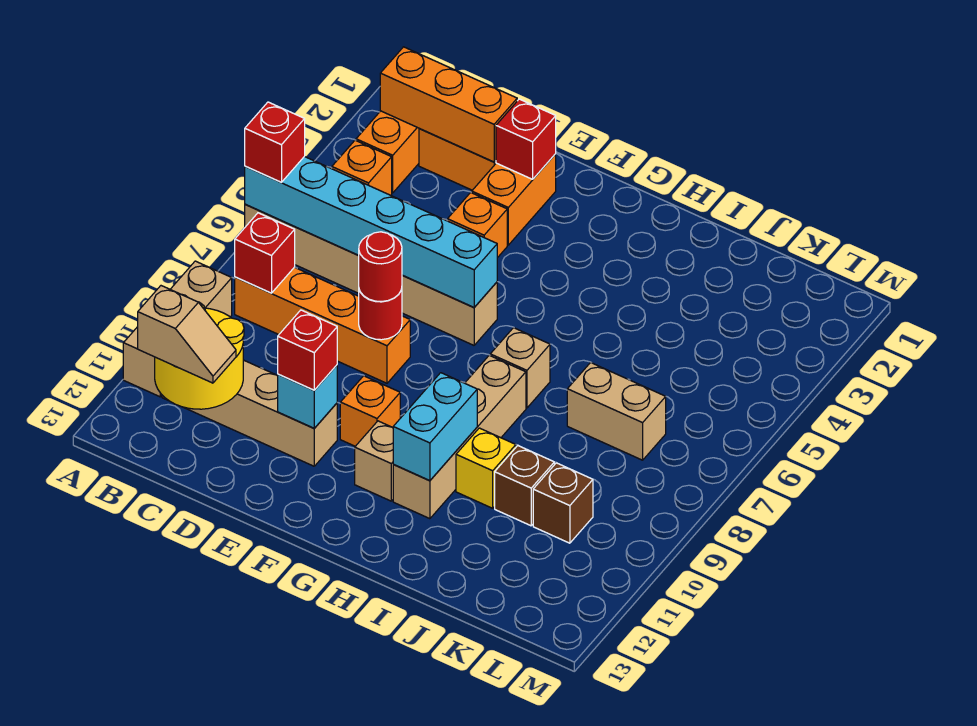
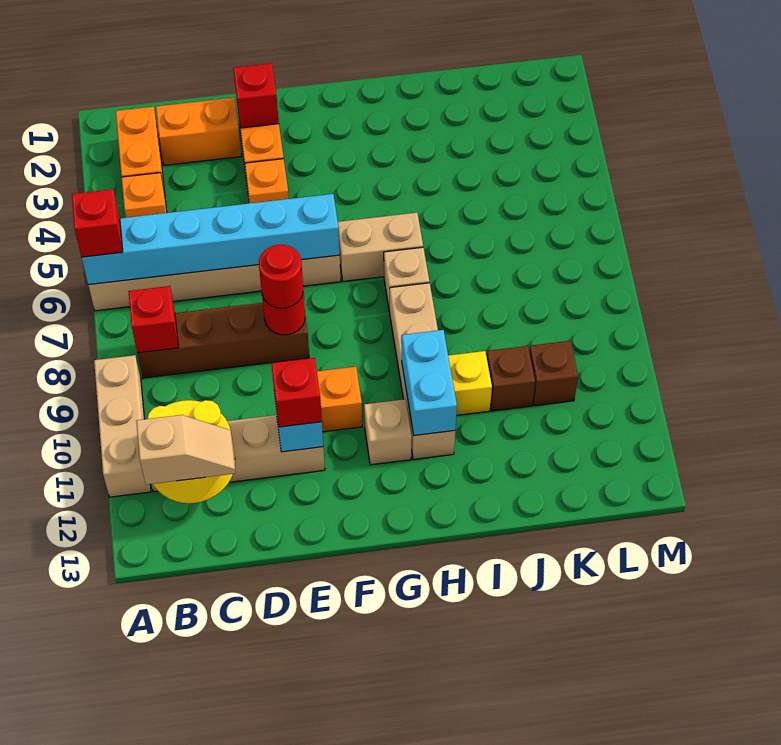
orange 1x3 brick [380,47,517,162] -> none
orange 1x4 brick [235,267,410,383] -> brown 1x4 brick [137,303,309,378]
tan 1x2 brick [567,362,666,460] -> tan 1x2 brick moved to [338,213,423,281]

